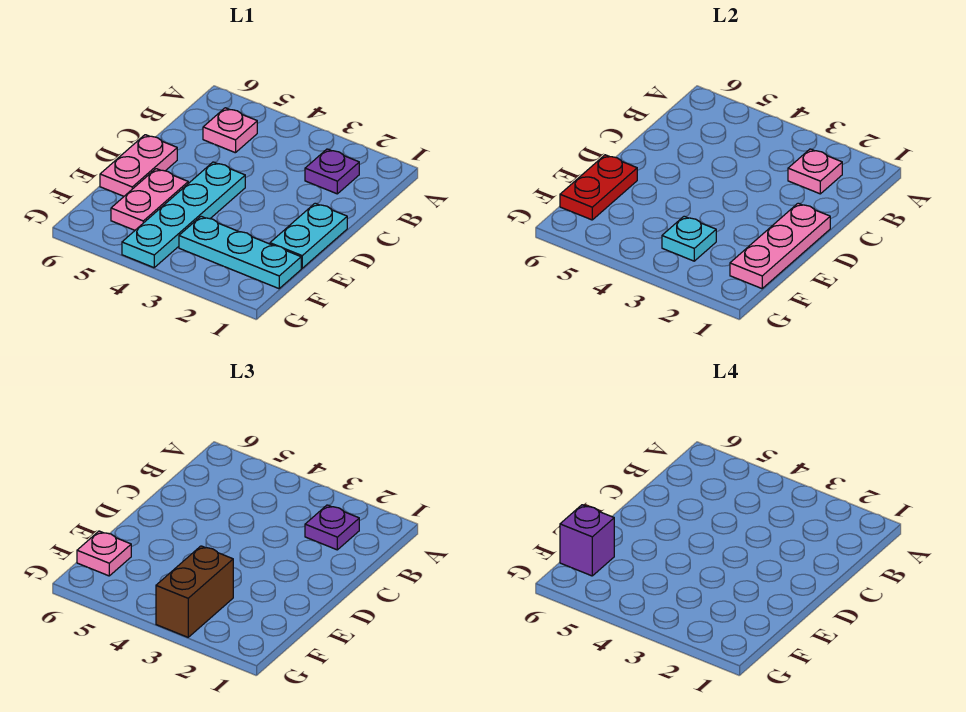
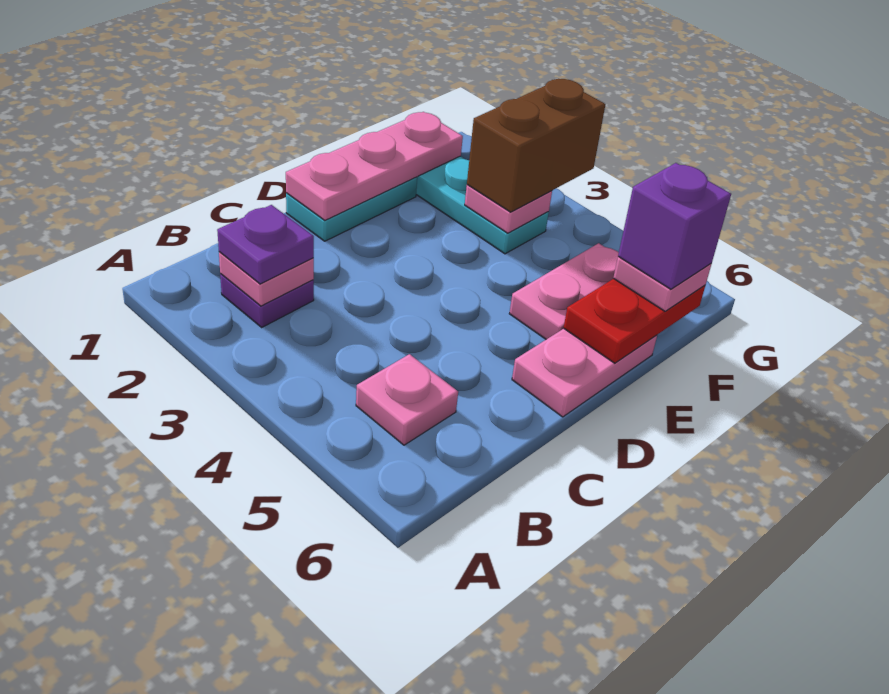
cyan 1x4 plate [122,162,245,268] -> none
cyan 1x1 plate [662,216,716,261] -> pink 1x1 plate [465,185,552,233]

